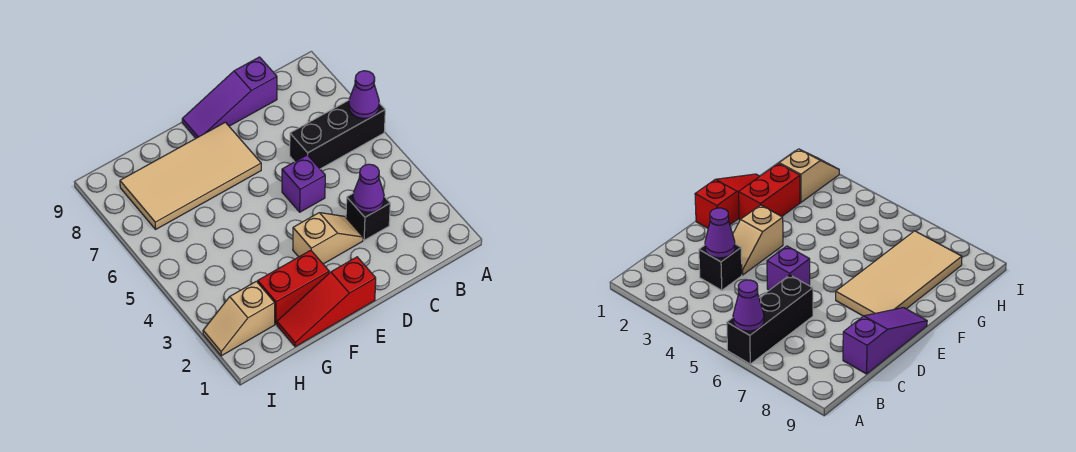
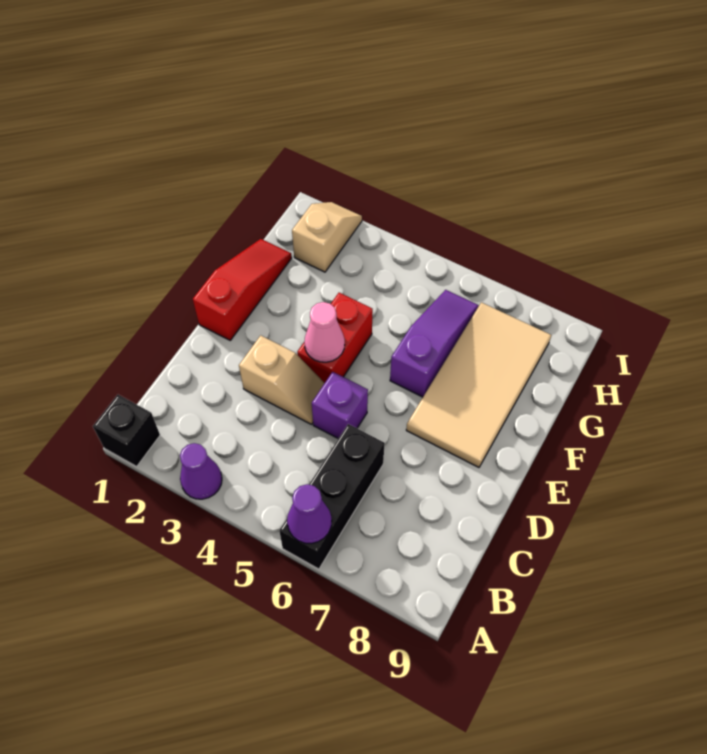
black 1x1 brick [346,194,390,240] -> black 1x1 brick moved to [93,395,160,466]
purple 1x1 cone [353,164,384,212] -> purple 1x1 cone moved to [180,443,222,499]
purple 1x3 slope [182,57,277,138] -> purple 1x3 slope moved to [390,290,479,397]
tan 1x2 slope [293,213,363,264] -> tan 1x2 slope turned to [239,335,324,424]
none -> pink 1x1 cone [304,302,345,362]
red 1x2 brick [258,250,329,324] -> red 1x2 brick moved to [297,293,373,383]

